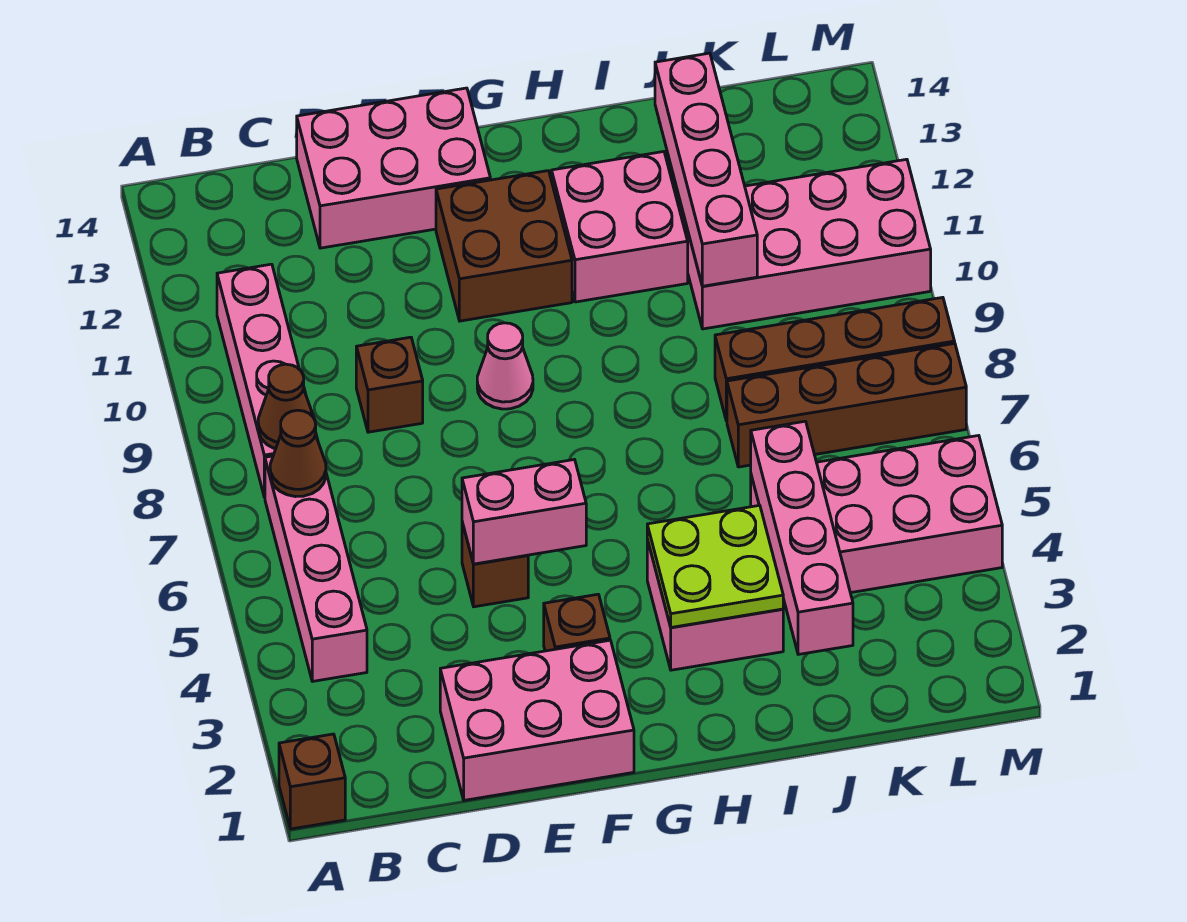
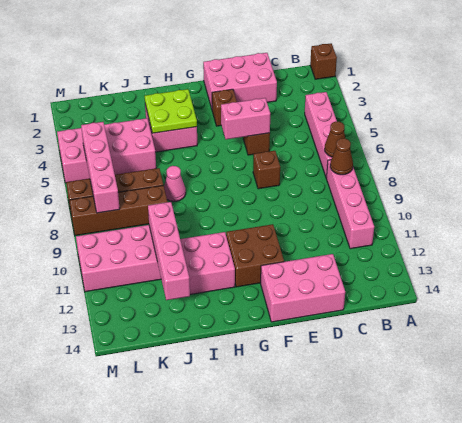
brown 1x1 brick [356,337,423,432] -> brown 1x1 brick moved to [253,151,280,189]
pink 1x1 cone [477,323,533,409] -> pink 1x1 cone moved to [164,166,186,202]
pink 1x4 brick [751,421,853,654] -> pink 1x4 brick moved to [81,122,120,213]

